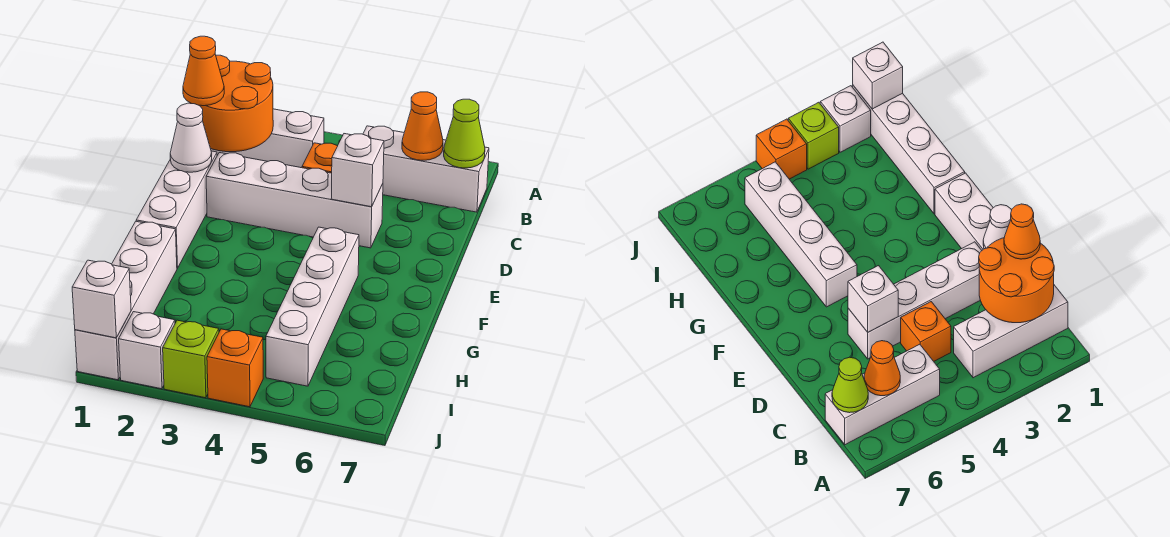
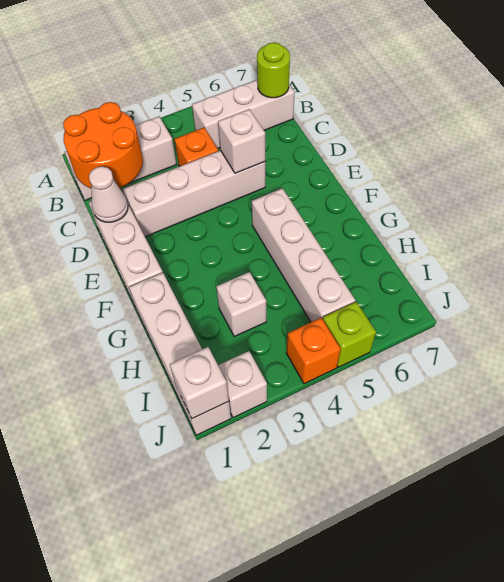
orange 1x1 cone [402,92,443,160] -> none
lime 1x1 cone [444,99,485,168] -> lime 1x1 round brick [257,43,290,98]
orange 1x1 cone [183,36,224,106] -> none
none -> white 1x1 brick [216,272,266,336]
lime 1x1 brick [163,320,219,398] -> lime 1x1 brick moved to [323,302,376,367]

